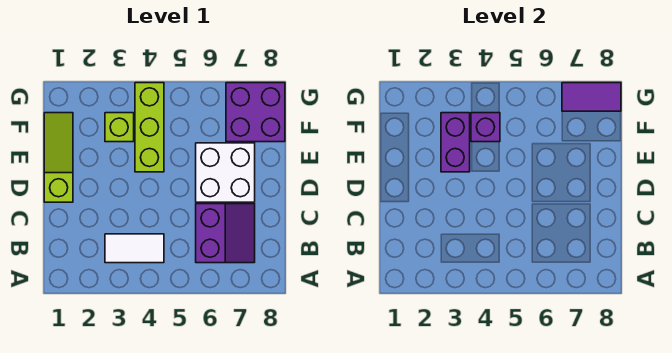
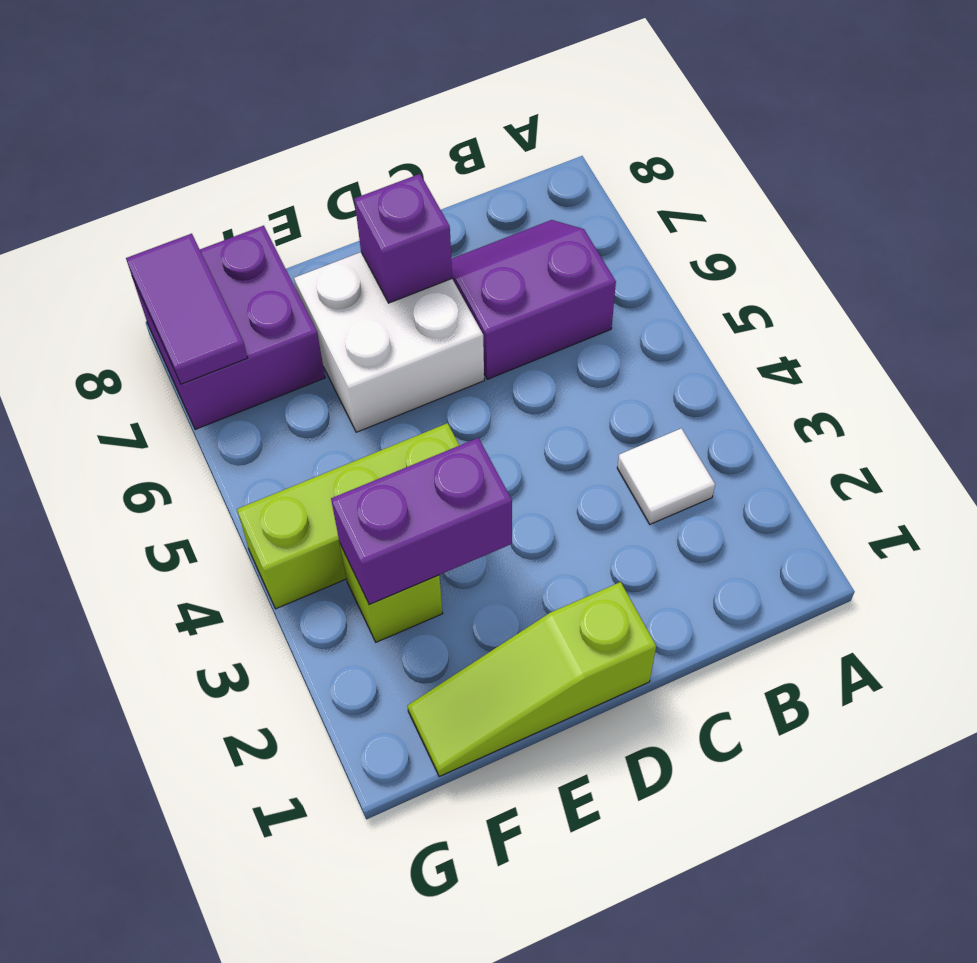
white 1x2 tile [105,234,164,263] -> white 1x1 tile [617,428,715,524]
purple 1x1 brick [471,113,500,142] -> purple 1x1 brick moved to [354,174,452,303]

